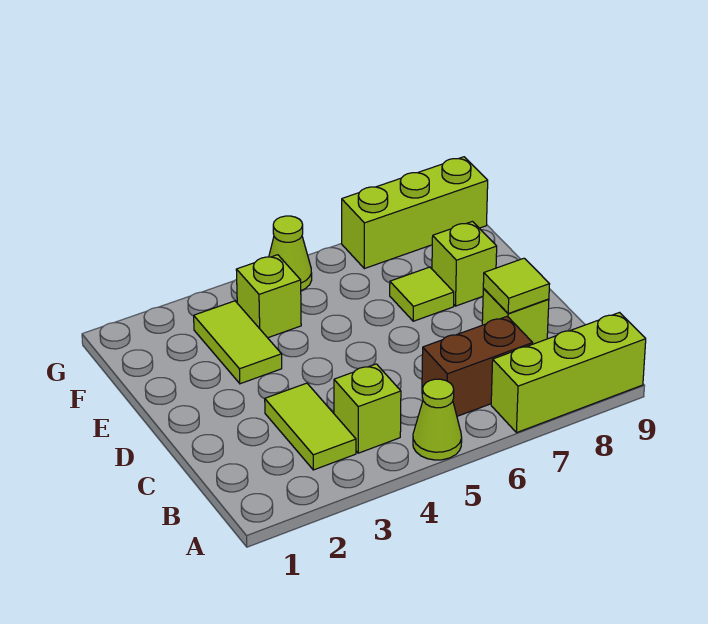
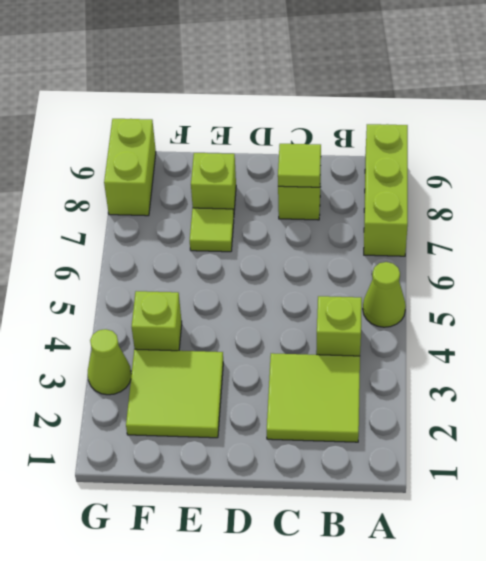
lime 1x2 tile [265,383,356,470] -> lime 2x2 tile [267,353,360,442]
brown 1x2 brick [422,316,533,416] -> none
lime 1x2 tile [194,301,282,384] -> lime 2x2 tile [126,349,223,438]
lime 1x1 cone [269,216,312,291] -> lime 1x1 cone moved to [88,329,131,395]
lime 1x3 brick [342,157,488,269] -> lime 1x2 brick [104,119,156,216]

